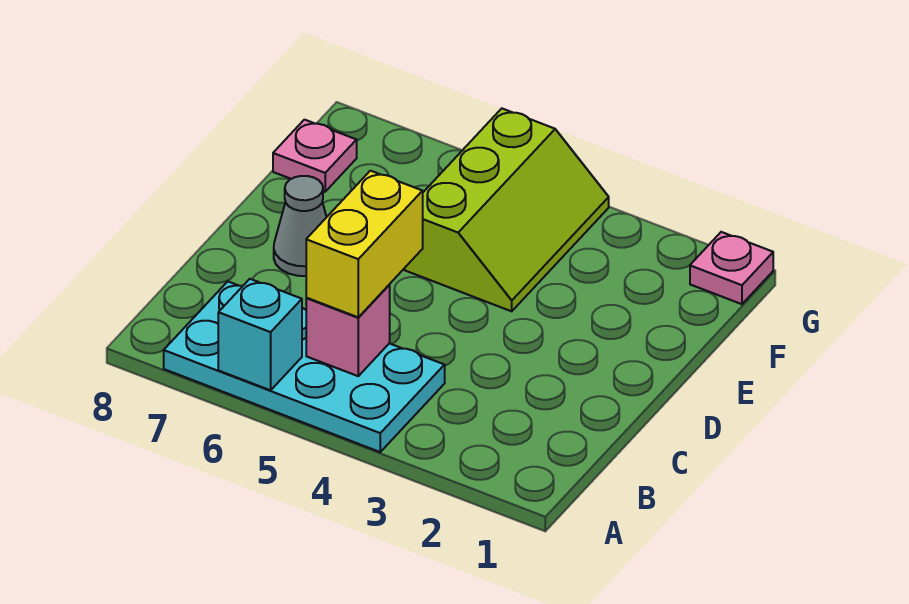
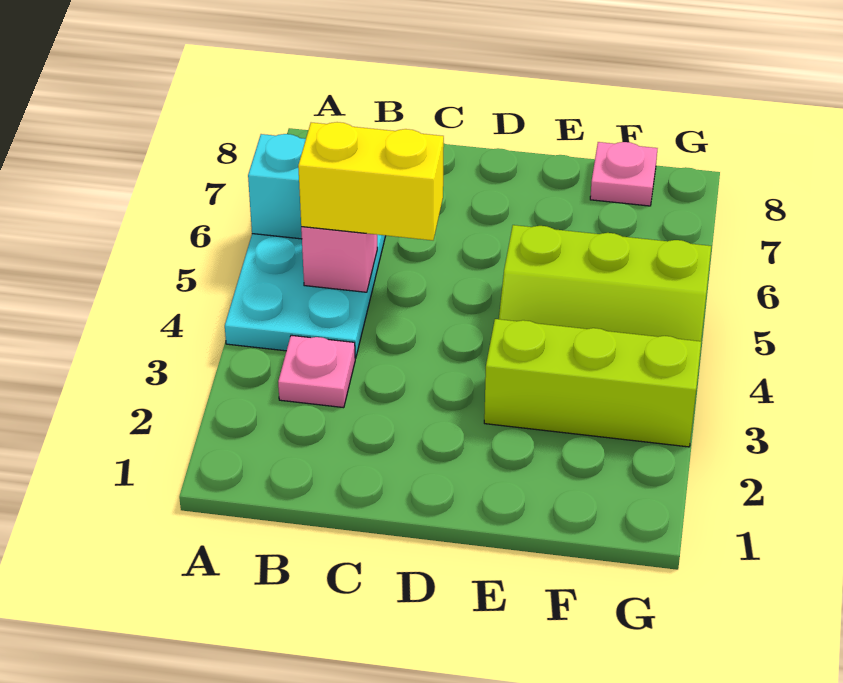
grey 1x1 cone [274,176,326,276] -> none
none -> lime 1x3 brick [484,319,701,447]
pink 1x1 plate [690,232,773,304] -> pink 1x1 plate moved to [278,335,355,408]

